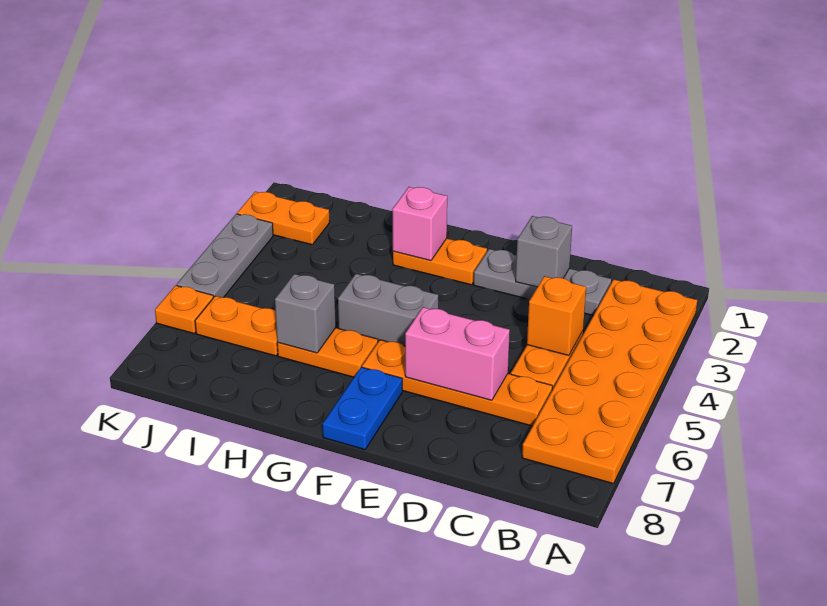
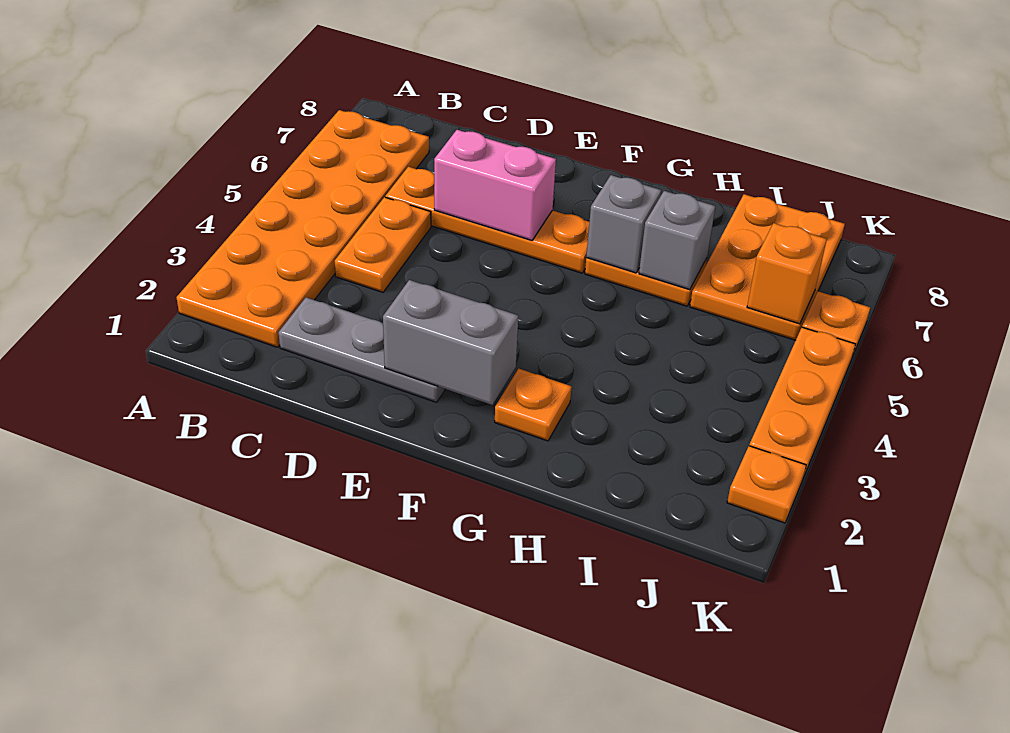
orange 1x1 brick [527,276,586,355] -> orange 1x1 brick moved to [747,223,827,324]
grey 1x1 brick [516,216,572,287] -> grey 1x1 brick moved to [586,175,661,273]
orange 1x2 plate [393,238,487,285] -> orange 1x1 plate [495,369,572,441]
grey 1x2 brick [338,274,438,346] -> grey 1x2 brick moved to [383,280,518,405]
blue 1x2 plate [323,367,402,450] -> none
pink 1x1 brick [392,187,447,261] -> none
orange 1x2 plate [195,296,278,356] -> orange 2x3 plate [690,194,845,340]
orange 1x2 plate [237,192,330,245] -> orange 1x1 plate [727,446,806,523]
grey 1x3 plate [177,214,273,298] -> orange 1x3 plate [749,327,856,478]

